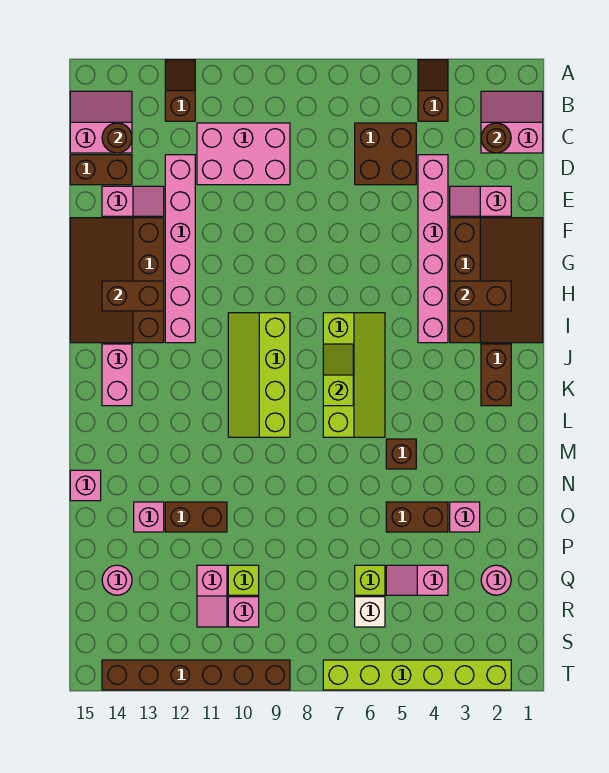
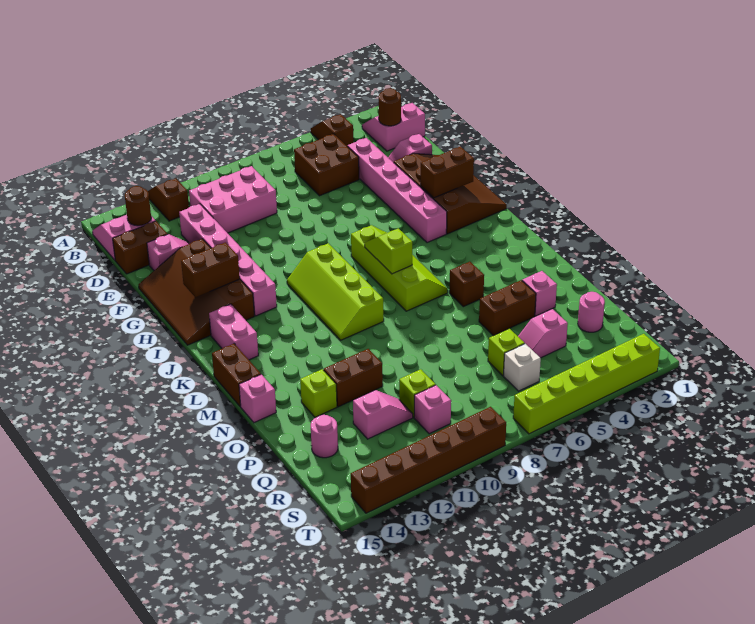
brown 1x2 brick [481,344,511,406] -> brown 1x2 brick moved to [212,344,261,407]
pink 1x1 brick [134,502,164,532] -> lime 1x1 brick [300,369,337,417]
pink 1x2 slope [197,565,227,627] -> pink 1x2 slope turned to [353,390,413,439]

